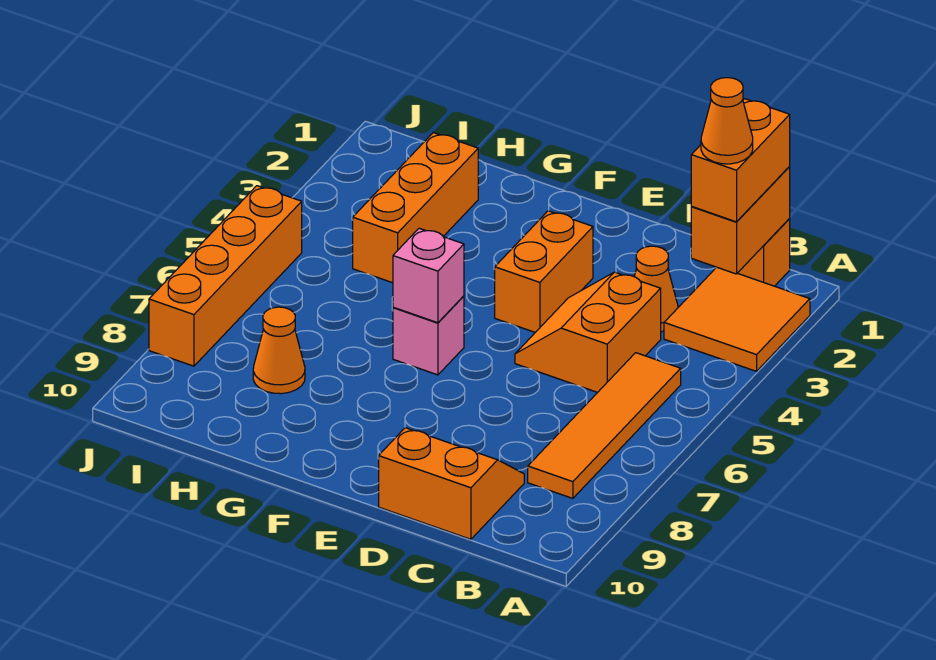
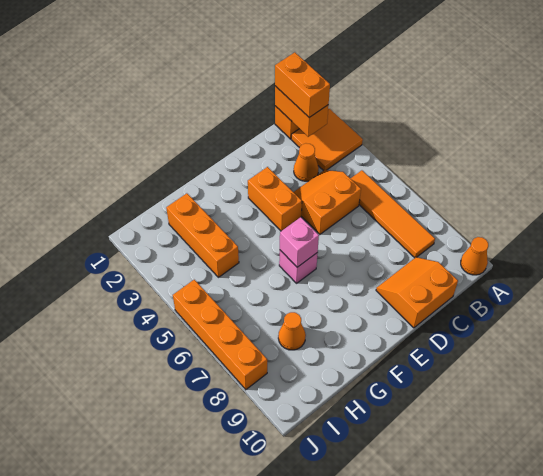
orange 1x1 cone [701,78,753,164] -> orange 1x1 cone moved to [461,237,488,275]
orange 2x2 slope [515,272,661,392] -> orange 2x2 slope turned to [294,170,361,234]

